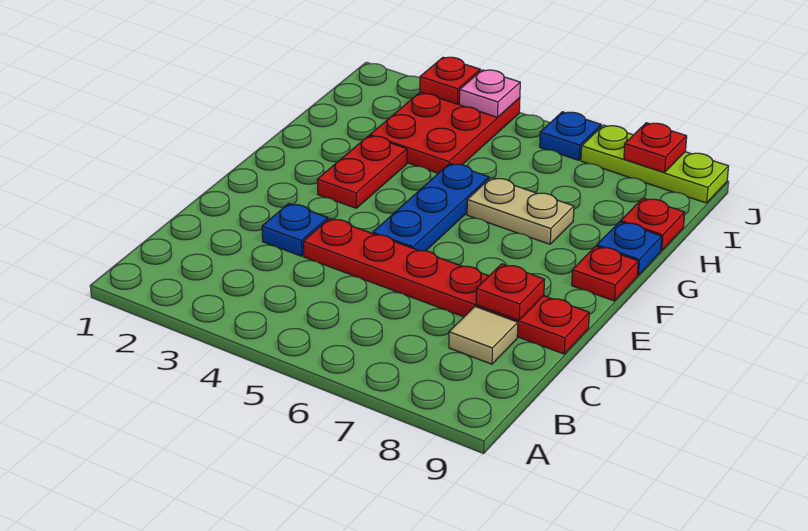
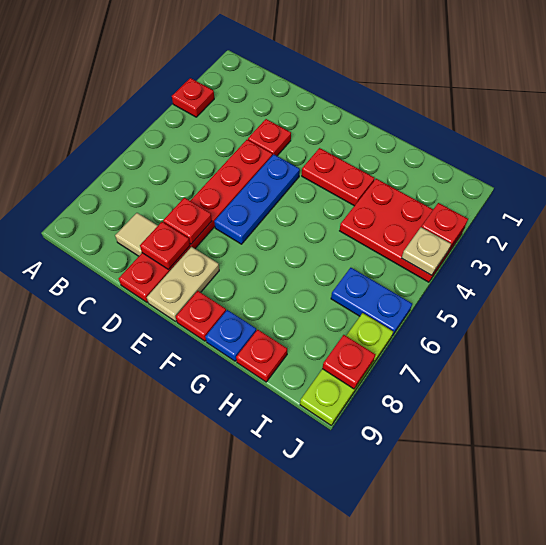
none -> red 1x1 plate [172,78,214,117]
blue 1x1 plate [262,204,328,256] -> red 1x1 plate [248,119,291,156]
none -> red 1x1 plate [163,198,212,244]
blue 1x3 plate [373,163,489,251] -> blue 1x3 plate turned to [214,154,300,244]
tan 1x2 plate [467,178,574,244] -> tan 1x2 plate moved to [147,247,219,321]
pink 1x1 plate [459,70,520,117] -> tan 1x1 plate [402,227,451,275]
blue 1x1 plate [540,112,601,160] -> blue 1x2 plate [331,268,412,336]

